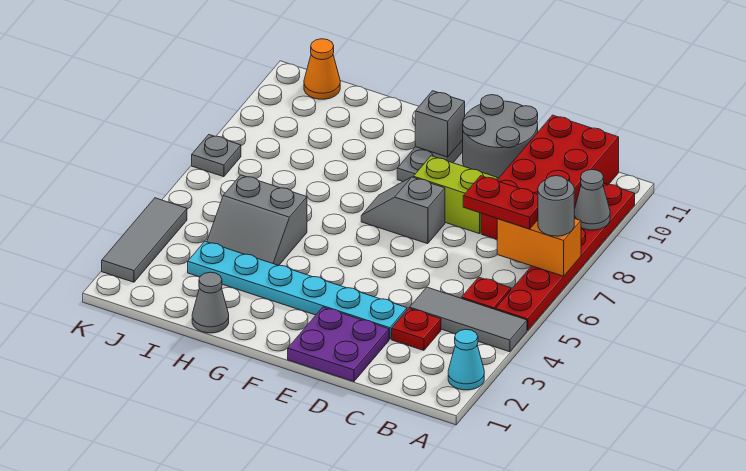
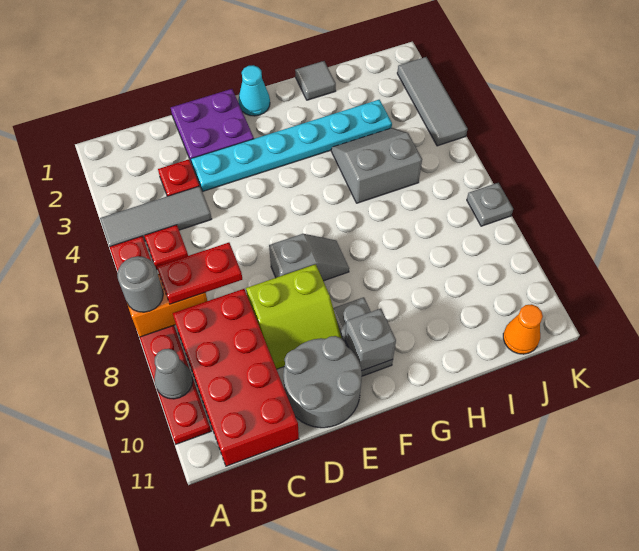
cyan 1x1 cone [448,329,484,390] -> cyan 1x1 cone moved to [238,65,270,116]
grey 1x1 cone [192,272,229,333] -> grey 1x1 tile [295,61,336,100]

